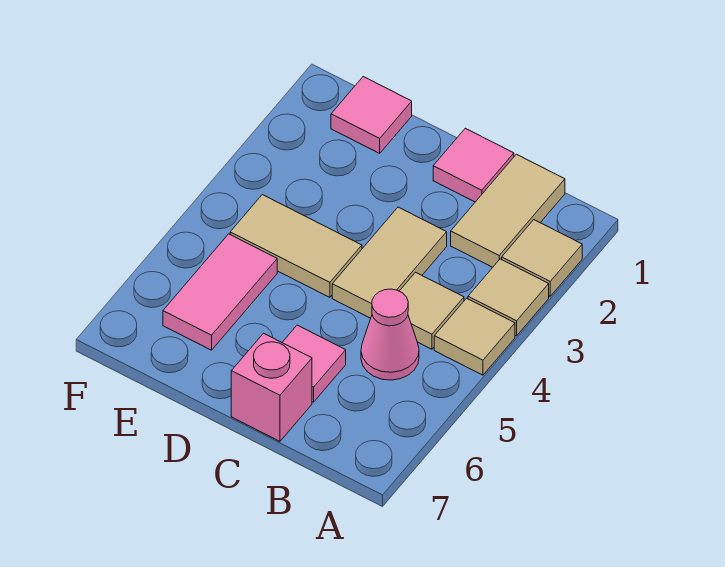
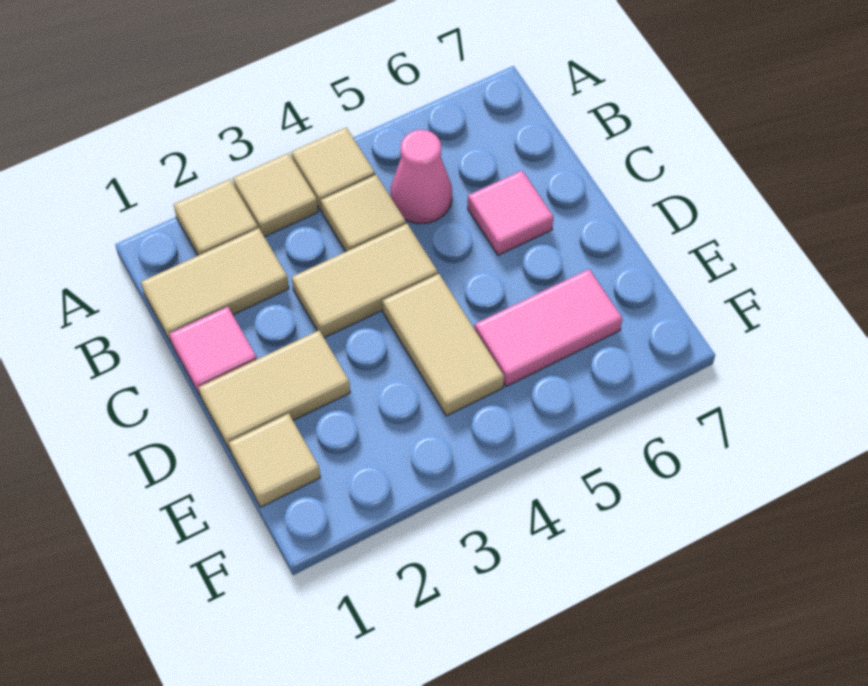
pink 1x1 brick [231,333,312,441] -> none
none -> tan 1x2 tile [199,330,350,451]
pink 1x1 tile [331,77,412,153] -> tan 1x1 tile [229,413,320,507]

